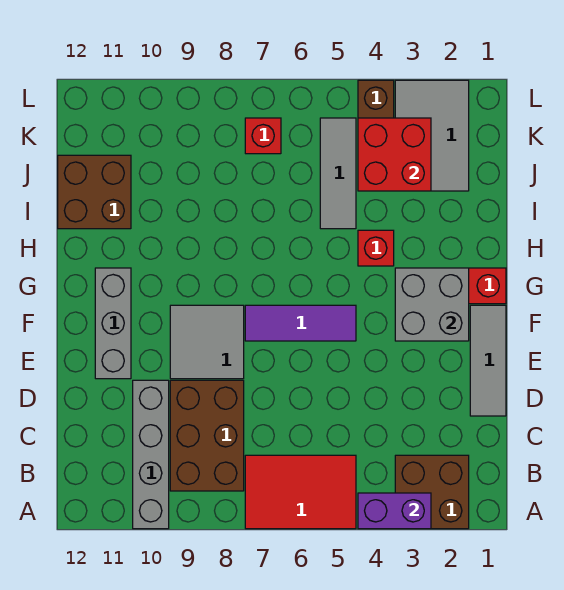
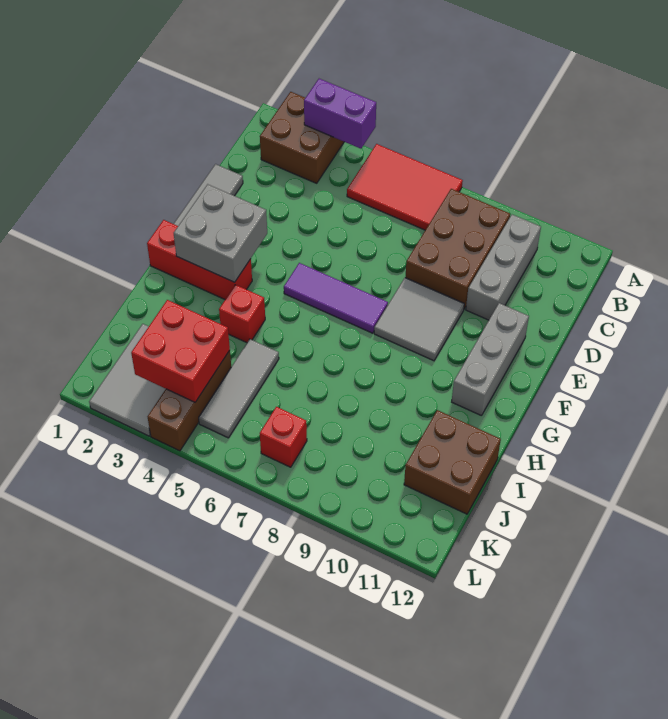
grey 1x4 brick [133,380,169,529] -> grey 1x3 brick [466,215,541,320]

